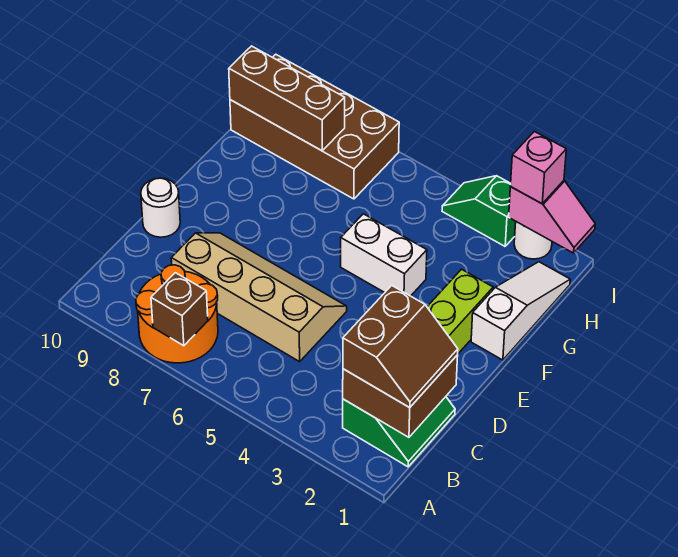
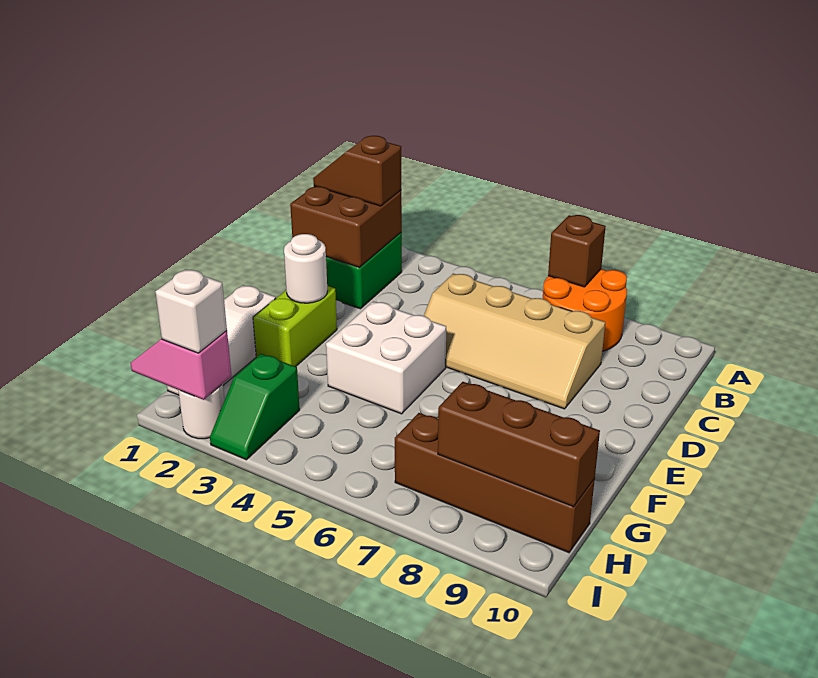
brown 2x2 slope [343,285,458,407] -> brown 1x2 slope [313,136,401,206]
white 1x1 round brick [141,178,180,237] -> white 1x1 round brick moved to [284,234,327,303]
white 1x2 brick [341,214,427,296] -> white 2x2 brick [326,301,446,414]
brown 2x4 brick [230,54,399,199] -> brown 1x4 brick [395,413,595,553]
pink 1x1 brick [511,132,566,204] -> white 1x1 brick [155,270,227,353]
green 1x2 slope [442,176,516,246] -> green 1x2 slope turned to [210,354,300,460]

